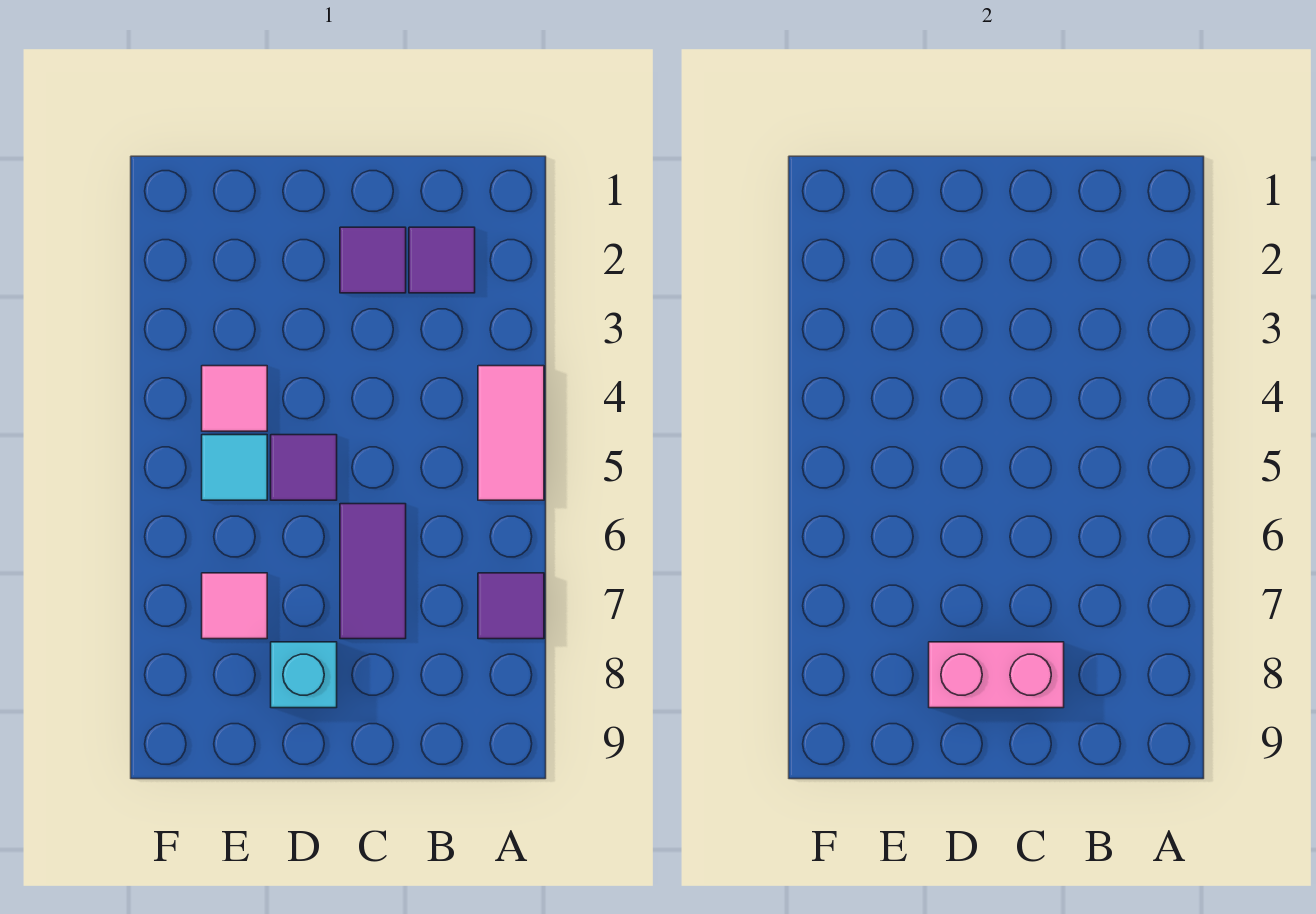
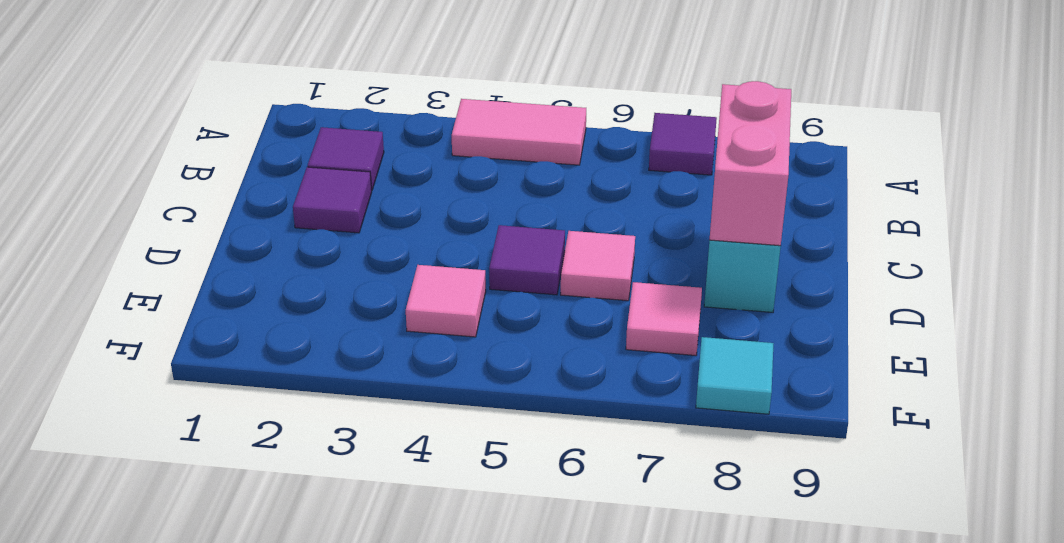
purple 1x2 tile [340,504,406,639] -> none
none -> pink 1x1 tile [561,231,635,301]
cyan 1x1 tile [202,435,267,500] -> cyan 1x1 tile moved to [696,337,774,414]

